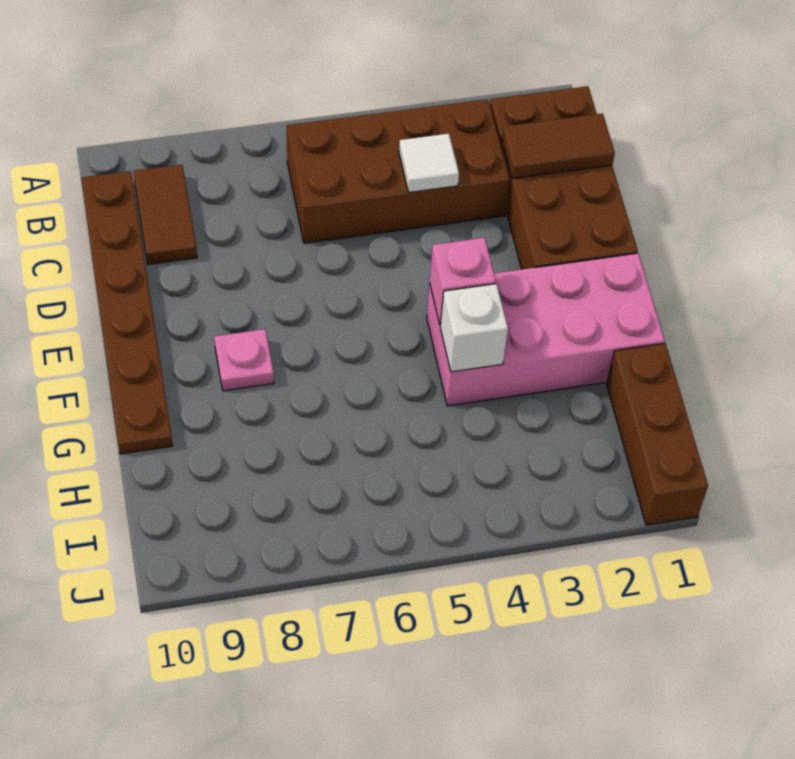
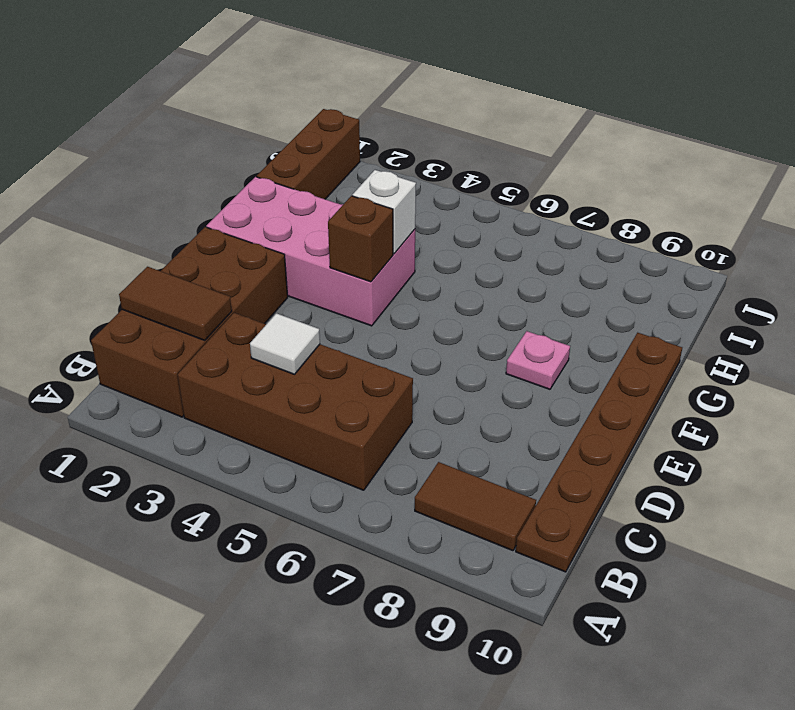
brown 1x2 tile [133,164,197,265] -> brown 1x2 tile turned to [415,462,536,551]
pink 1x1 brick [430,238,496,325] -> brown 1x1 brick [328,196,393,282]

